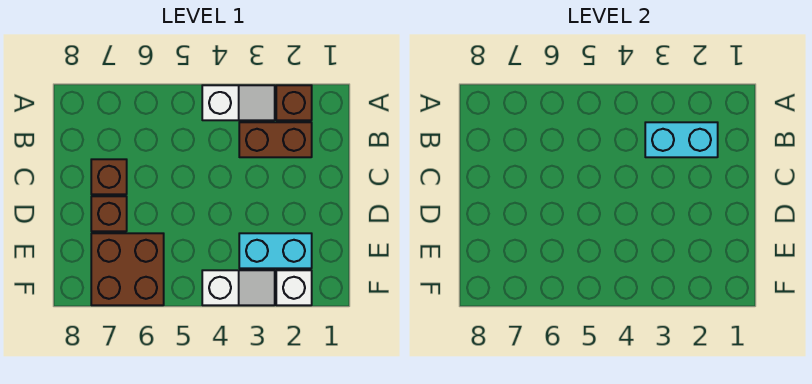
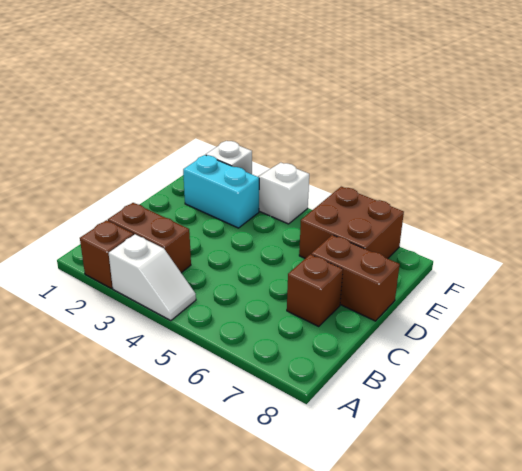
white 1x2 slope [202,85,275,120] -> white 1x2 slope turned to [109,234,196,321]
cyan 1x2 brick [645,122,718,157] -> none
brown 1x1 brick [91,196,127,231] -> brown 1x2 brick [311,235,400,321]

